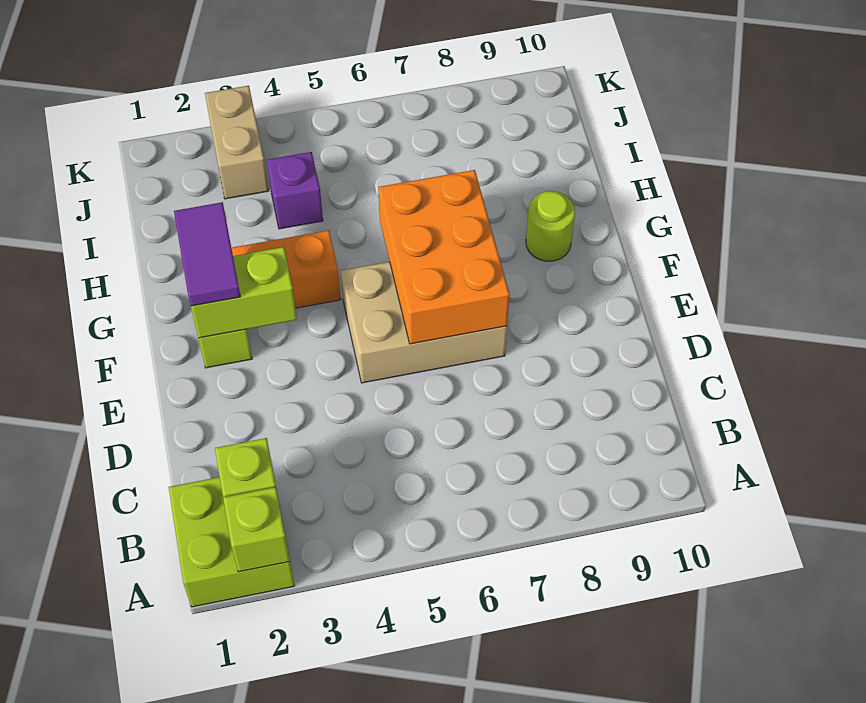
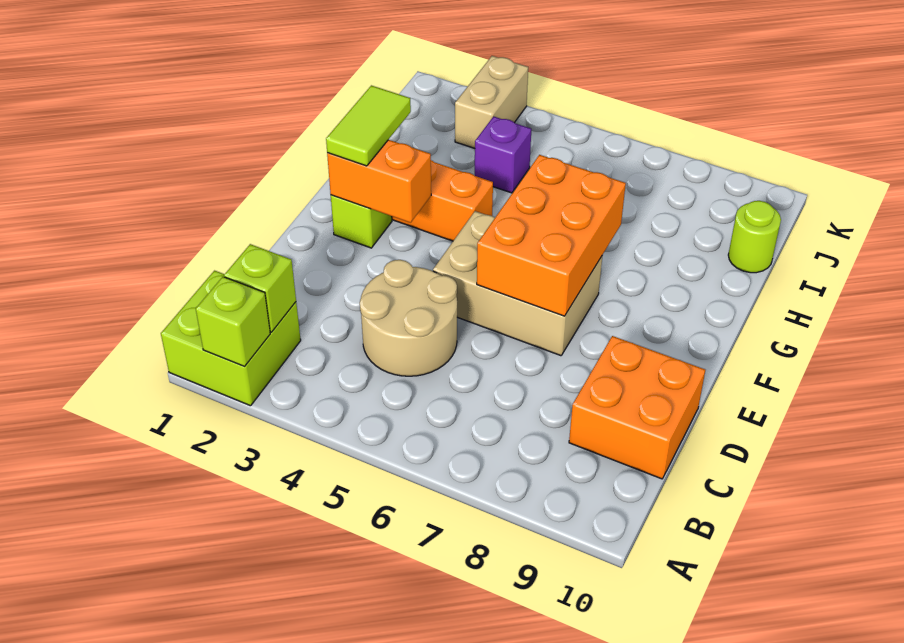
none -> tan 2x2 round brick [360,260,457,376]
none -> orange 2x2 brick [569,336,705,479]
lime 1x2 brick [191,247,297,338] -> orange 1x2 brick [327,140,431,223]
purple 1x2 tile [174,202,240,306] -> lime 1x2 tile [326,85,411,166]
lime 1x1 round brick [526,191,575,261] -> lime 1x1 round brick moved to [728,201,781,273]

